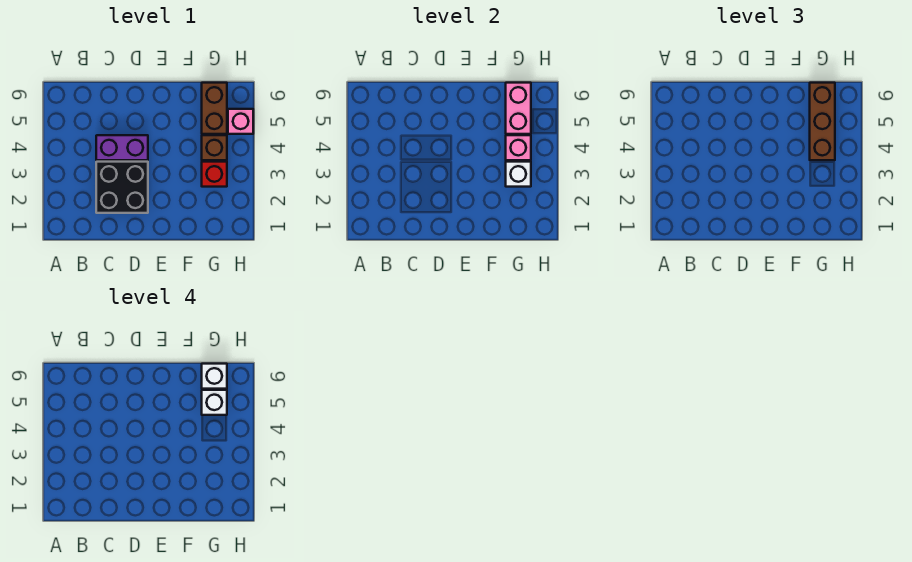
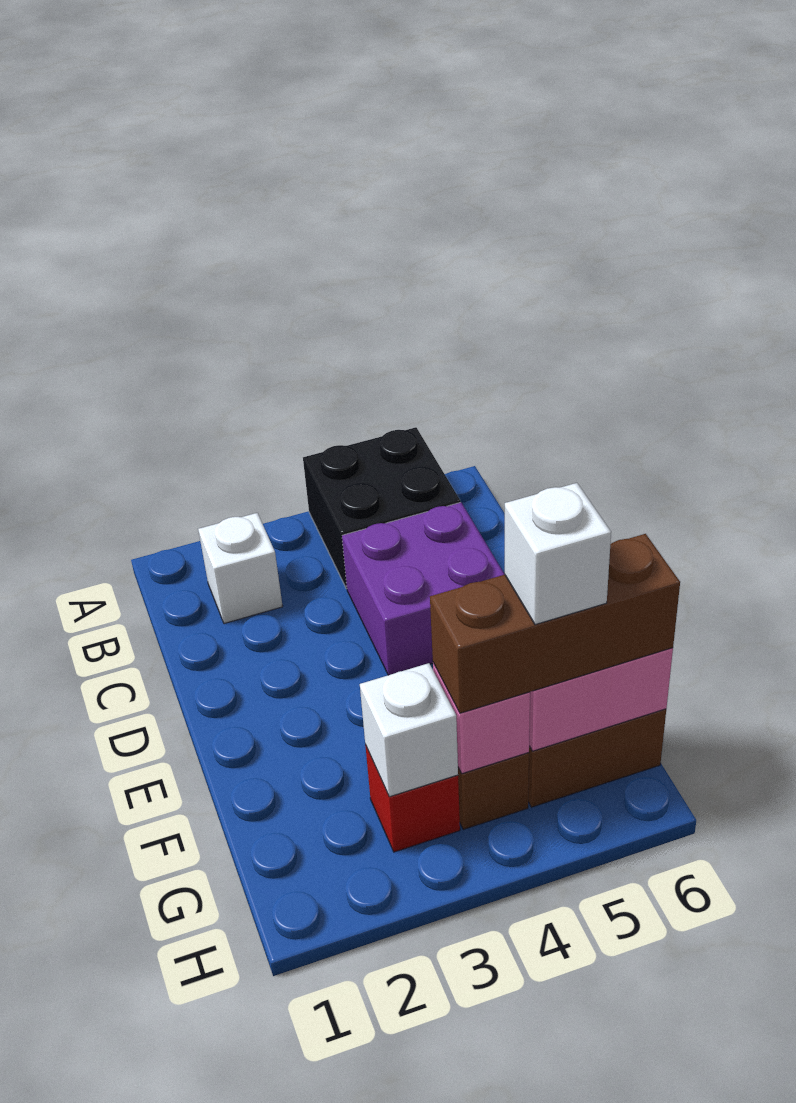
black 2x2 brick [96,162,148,213] -> black 2x2 brick moved to [303,427,460,589]
purple 1x2 brick [96,135,148,160] -> purple 2x2 brick [342,502,505,675]
white 1x1 brick [202,364,227,389] -> white 1x1 brick moved to [198,513,283,624]
pink 1x1 brick [228,109,253,134] -> none

